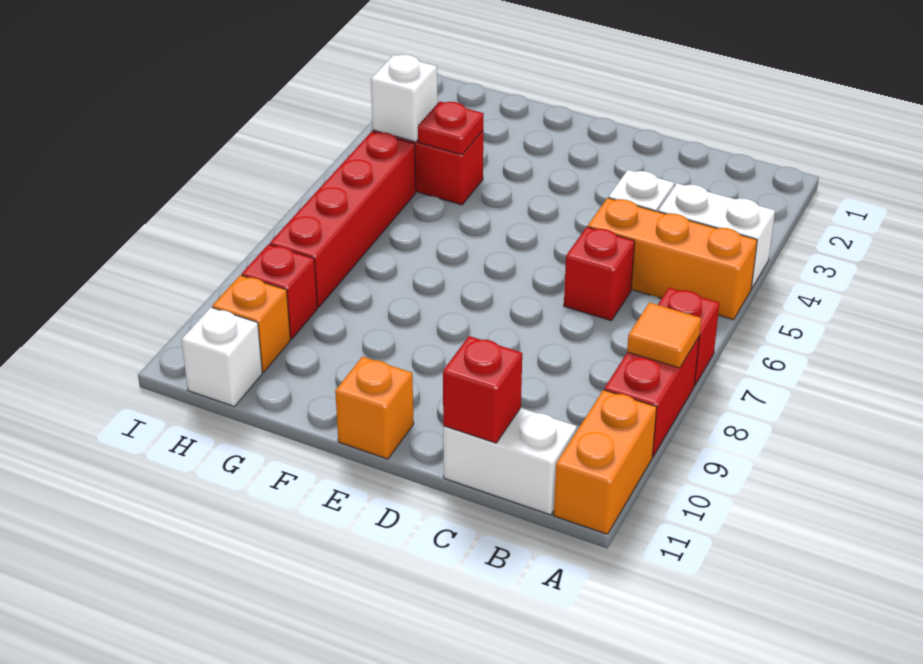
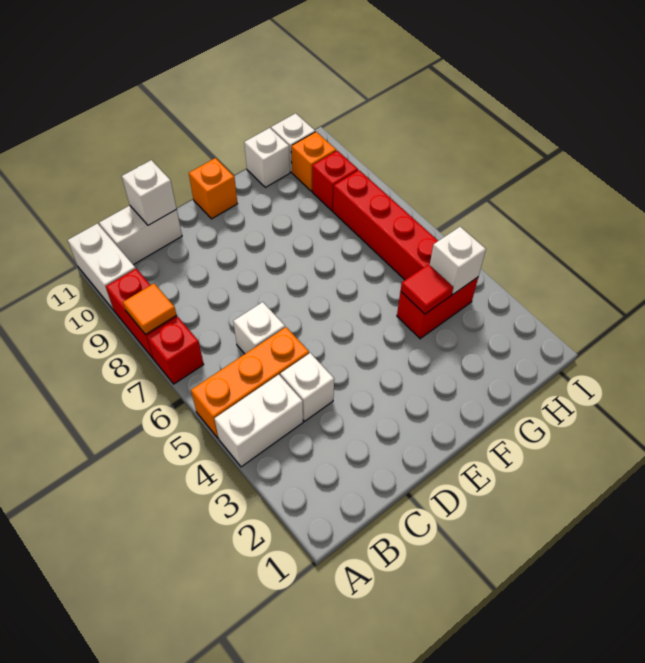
orange 1x2 brick [554,390,657,534] -> white 1x2 brick [68,224,136,310]
red 1x1 brick [564,227,635,321] -> white 1x1 brick [233,302,285,354]
red 1x1 brick [443,336,522,443] -> white 1x1 brick [122,160,177,225]
red 1x1 plate [418,102,484,155] -> red 1x1 tile [401,264,453,314]
none -> white 1x1 brick [244,128,290,187]

